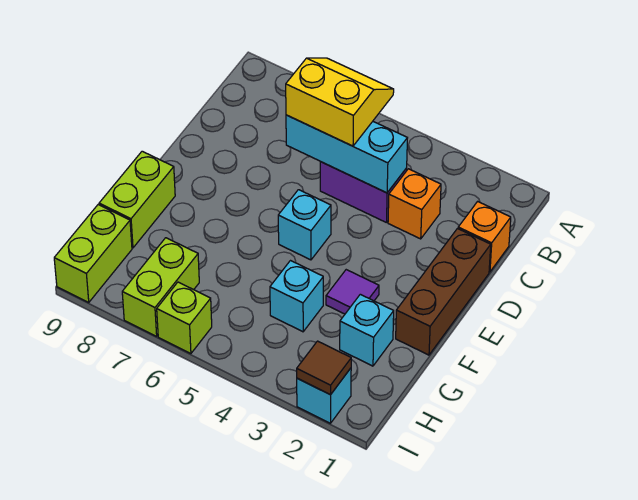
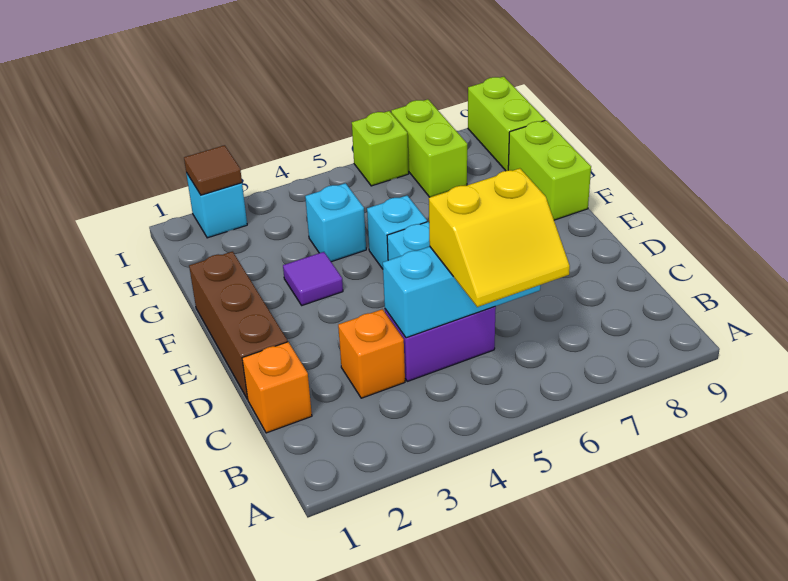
cyan 1x1 brick [340,294,394,366] -> cyan 1x1 brick moved to [367,196,427,269]

